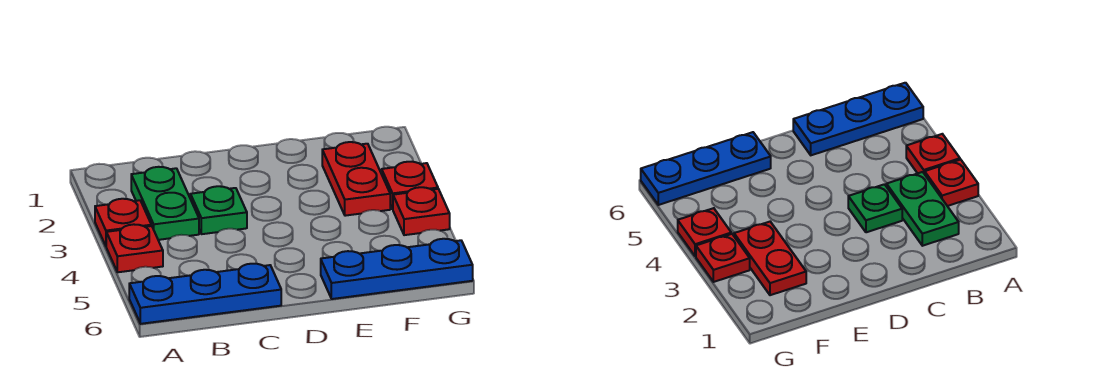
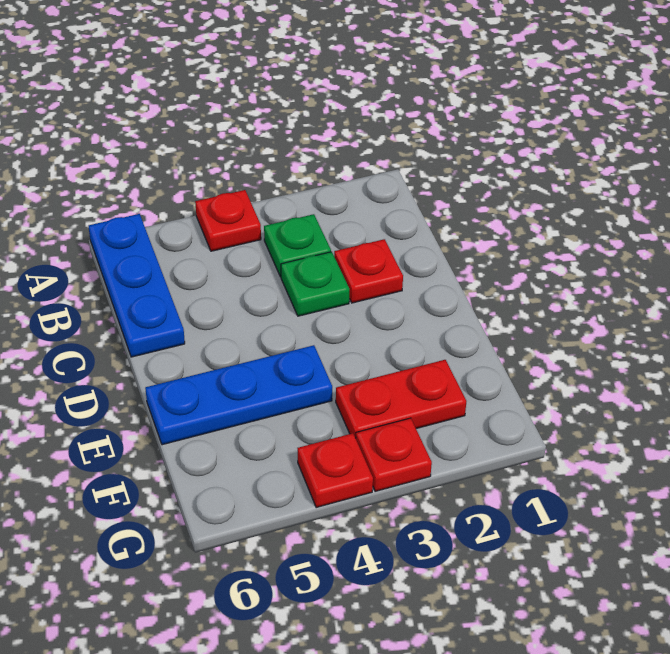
red 1x1 plate [95,199,151,246] -> red 1x1 plate moved to [334,239,403,303]
green 1x2 plate [131,167,199,240] -> green 1x1 plate [264,214,331,277]
blue 1x3 plate [321,239,473,299] -> blue 1x3 plate turned to [145,345,332,445]

